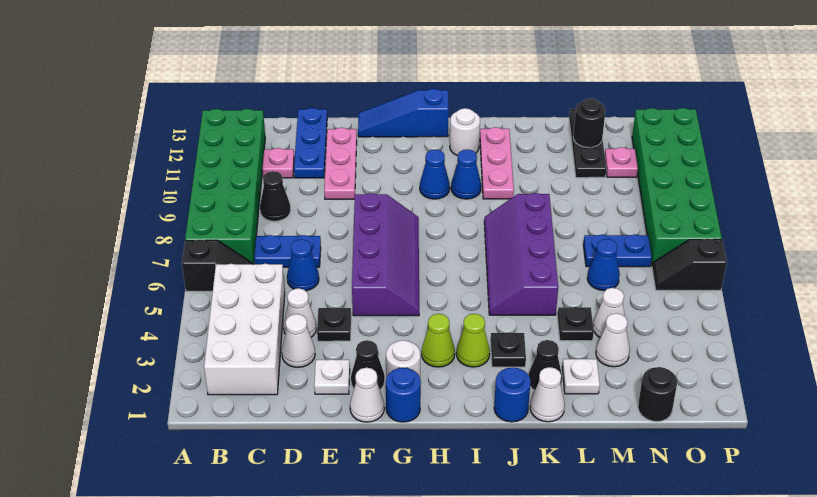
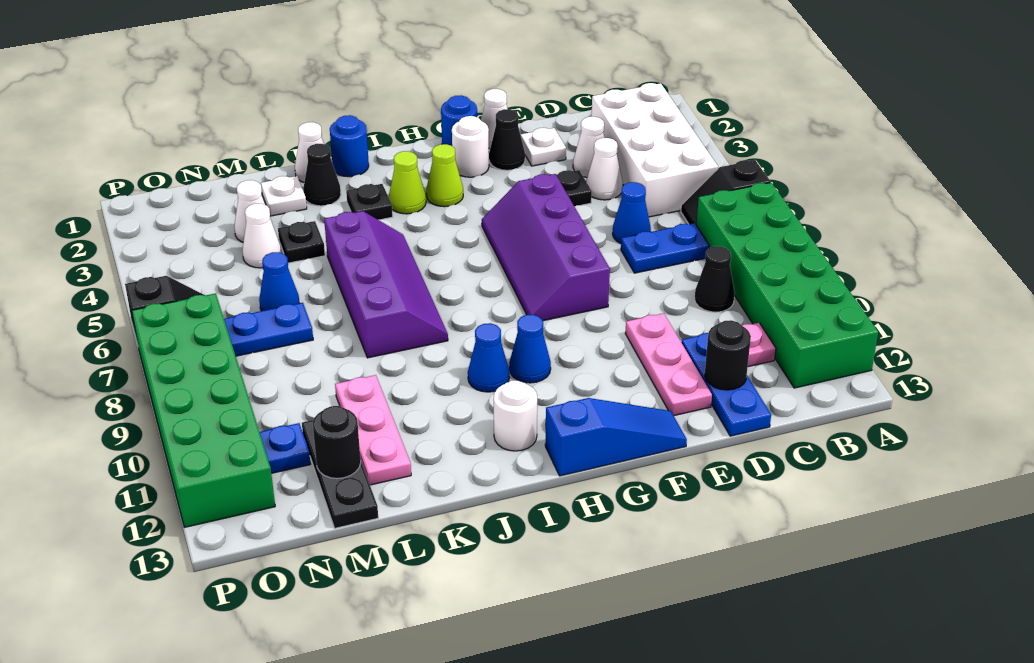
pink 1x3 plate [480,127,514,199] -> pink 1x3 plate moved to [335,375,411,485]
black 1x1 round brick [638,367,677,422] -> black 1x1 round brick moved to [705,320,751,390]
pink 1x1 plate [605,147,638,177] -> blue 1x1 plate [260,423,310,473]

